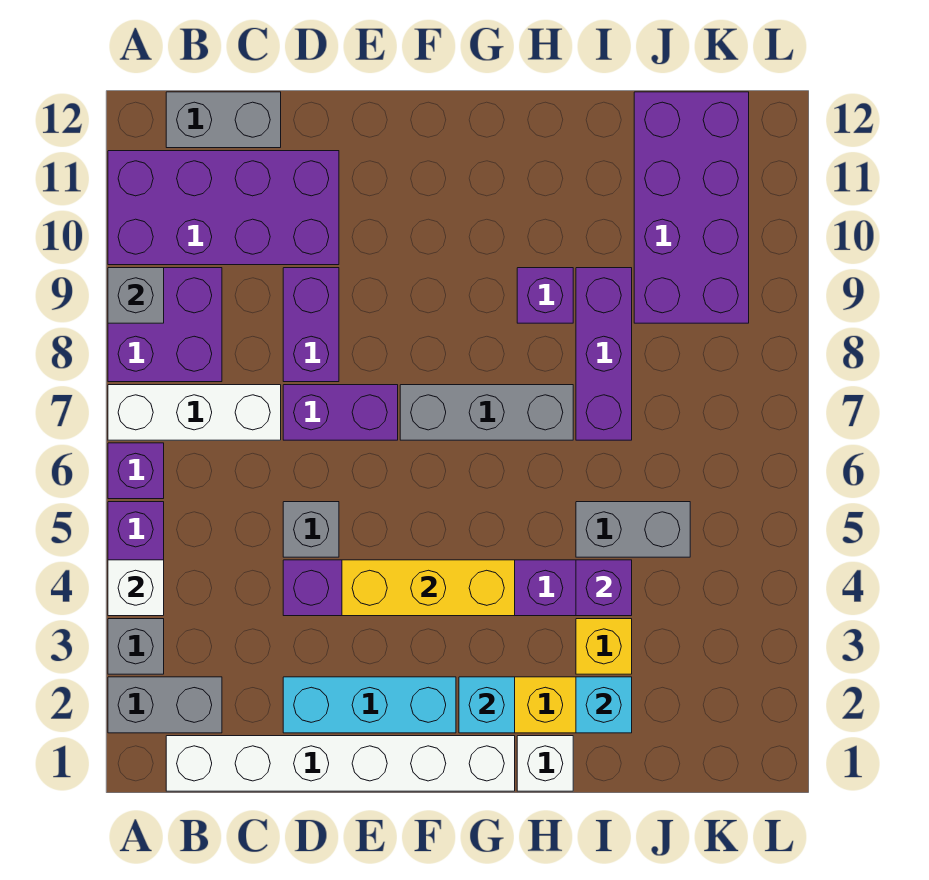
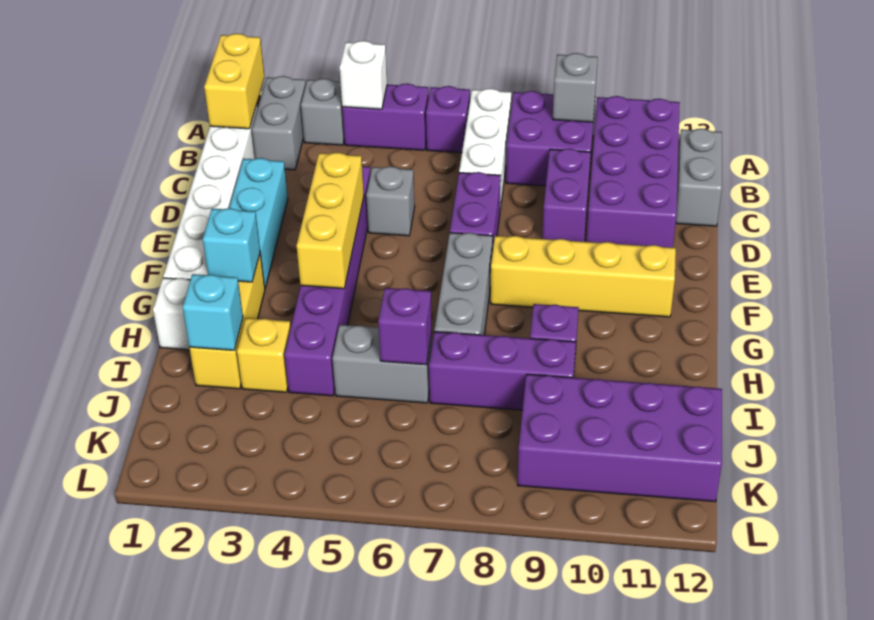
none -> yellow 1x2 brick [204,34,265,129]
purple 1x2 brick [283,268,339,382] -> purple 1x2 brick turned to [542,149,591,242]
none -> yellow 1x4 brick [491,236,676,317]
purple 1x1 brick [576,560,632,616] -> purple 1x1 brick moved to [378,288,432,365]
grey 1x2 brick [576,502,690,557] -> grey 1x2 brick turned to [332,325,432,403]

